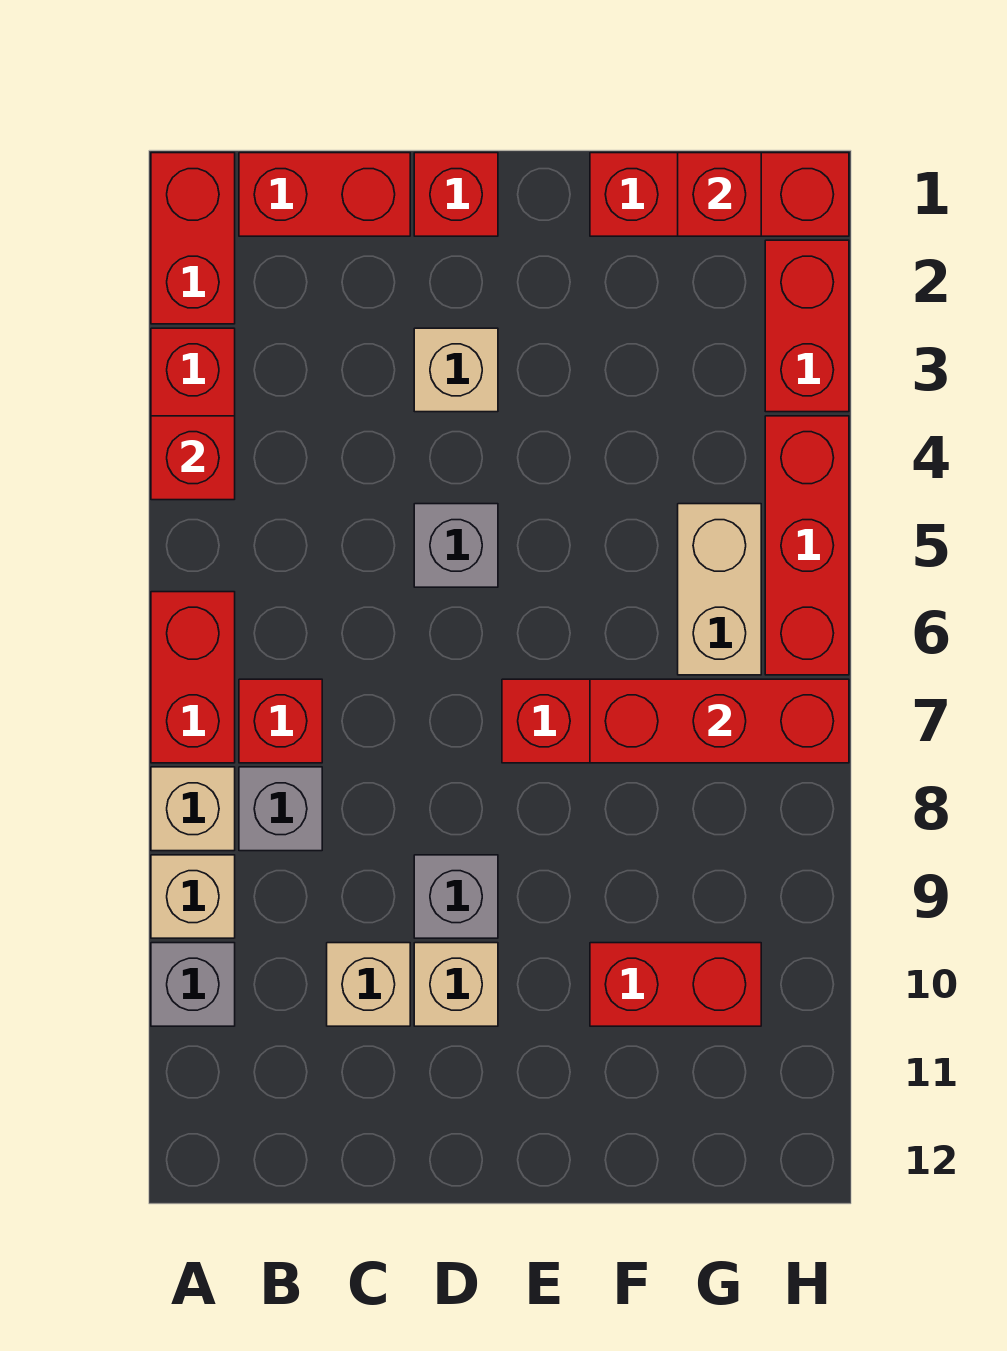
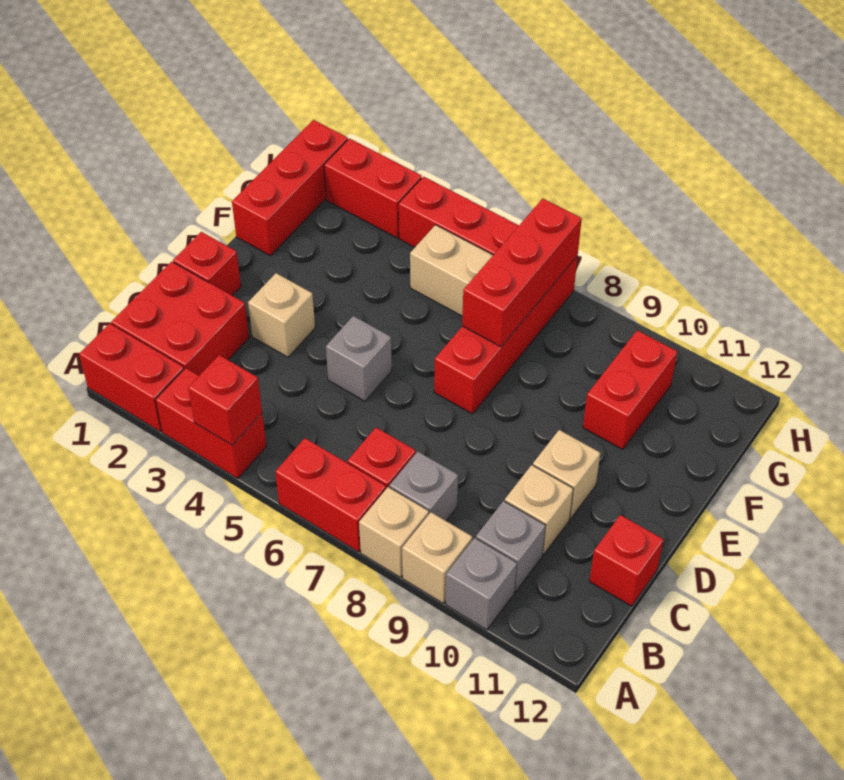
red 1x2 brick [239,153,410,236] -> red 2x2 brick [111,262,249,375]
grey 1x1 brick [414,855,498,938] -> grey 1x1 brick moved to [476,501,545,592]
red 1x1 brick [678,153,761,236] -> red 1x1 brick moved to [589,515,663,606]

